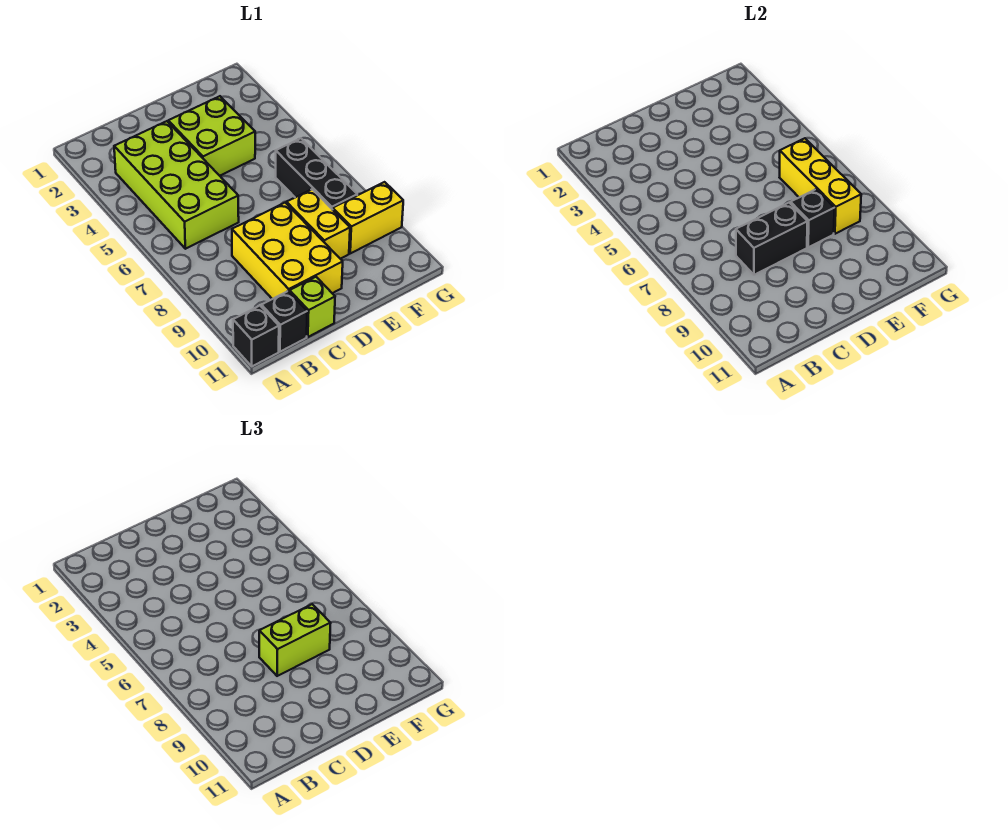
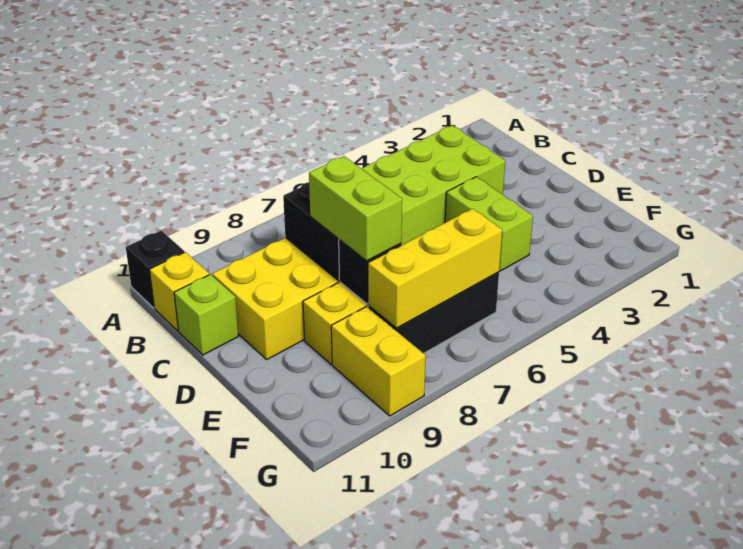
black 1x1 brick [262,291,307,352] -> yellow 1x1 brick [149,252,209,331]
lime 2x2 brick [168,96,255,176] -> lime 1x2 brick [445,177,533,271]

